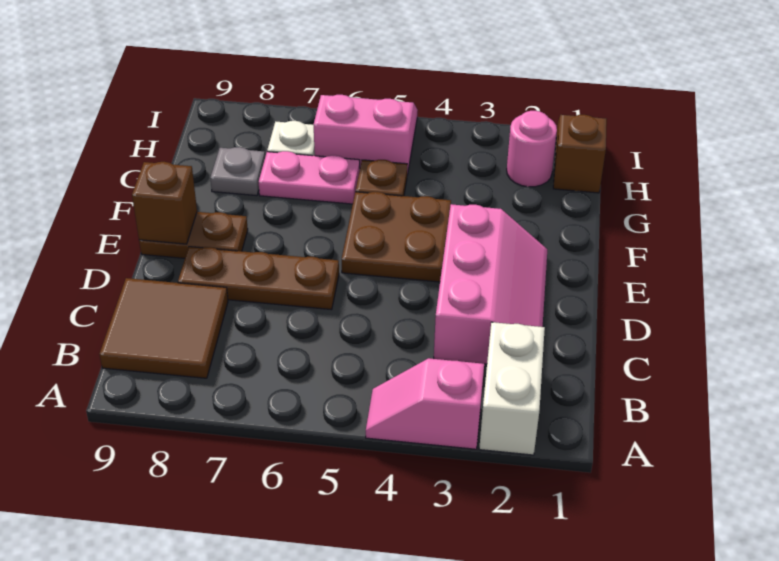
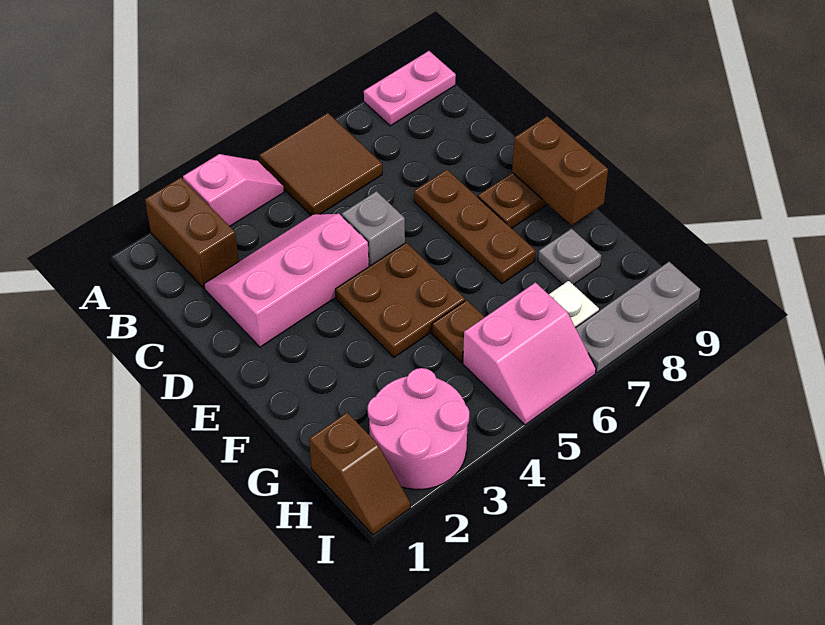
white 1x2 brick [479,322,545,455] -> brown 1x2 brick [145,177,239,288]
brown 2x2 tile [99,278,228,378] -> brown 2x2 tile moved to [259,113,382,215]
pink 2x3 slope [434,204,547,364] -> pink 2x3 slope turned to [204,214,369,347]
none -> grey 1x1 brick [342,191,405,266]
brown 1x3 plate [178,247,339,310] -> brown 1x3 plate turned to [414,170,536,284]
brown 1x1 brick [132,162,197,244] -> brown 1x2 brick [512,116,608,225]
pink 1x2 plate [259,151,360,204] -> pink 1x2 plate moved to [364,51,456,126]
pink 1x1 round brick [507,111,557,187] -> pink 2x2 round brick [368,368,469,489]
none -> grey 1x3 plate [576,262,700,373]

